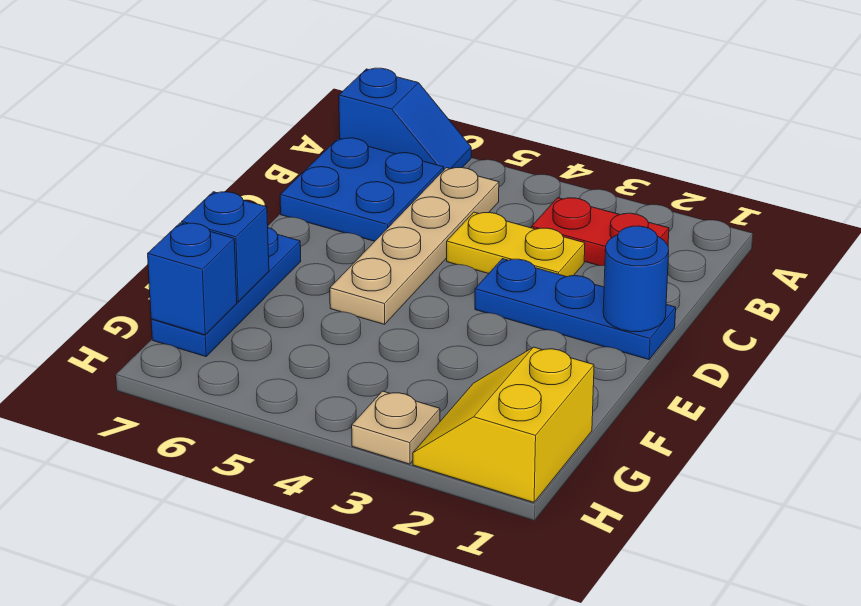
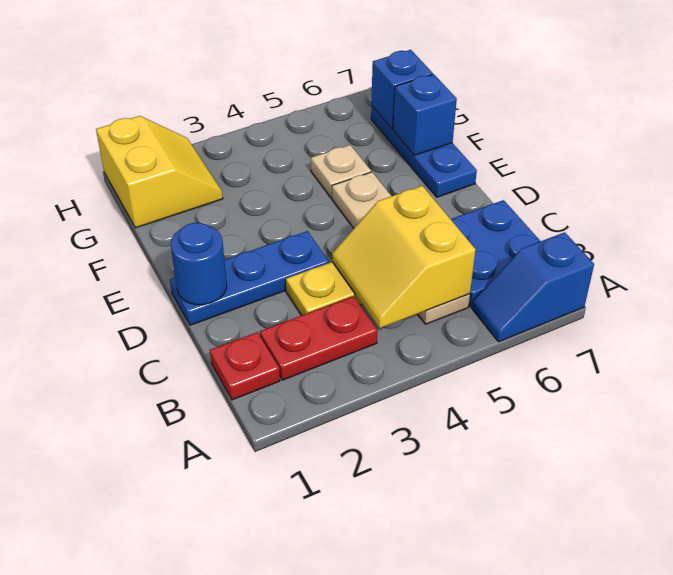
none -> red 1x1 plate [210,332,280,400]
none -> yellow 2x2 slope [332,186,475,328]
tan 1x1 plate [352,391,440,464] -> tan 1x1 plate moved to [311,145,371,198]

